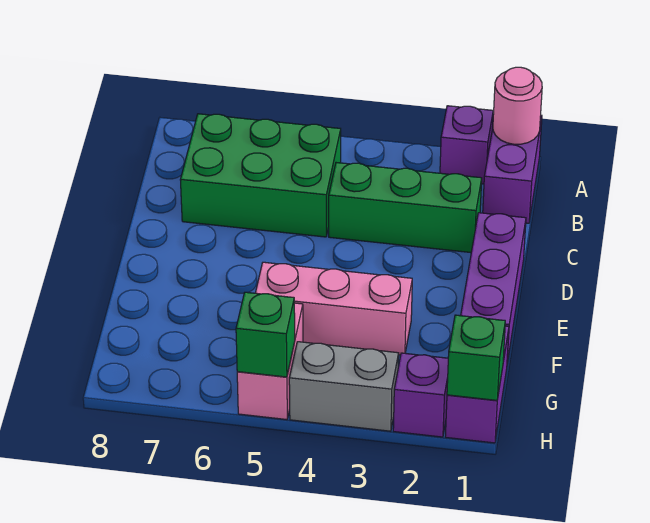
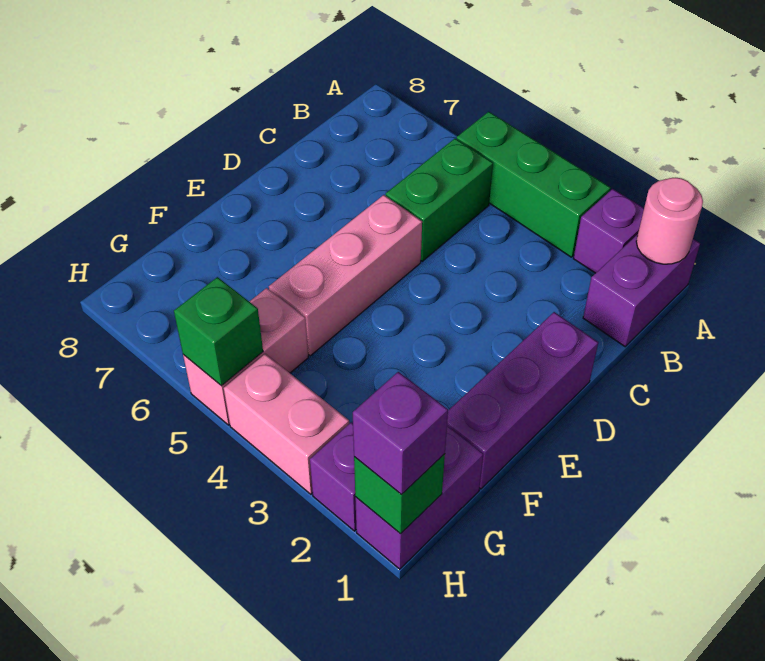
green 2x3 brick [181,114,341,237] -> green 1x2 brick [386,139,493,261]
green 1x3 brick [329,163,482,253] -> green 1x3 brick moved to [457,112,610,257]
pink 1x3 brick [256,262,412,355] -> pink 1x3 brick turned to [269,195,422,356]
none -> purple 1x1 brick [353,372,448,495]
grey 1x2 brick [289,342,399,431] -> pink 1x2 brick [224,354,349,494]

